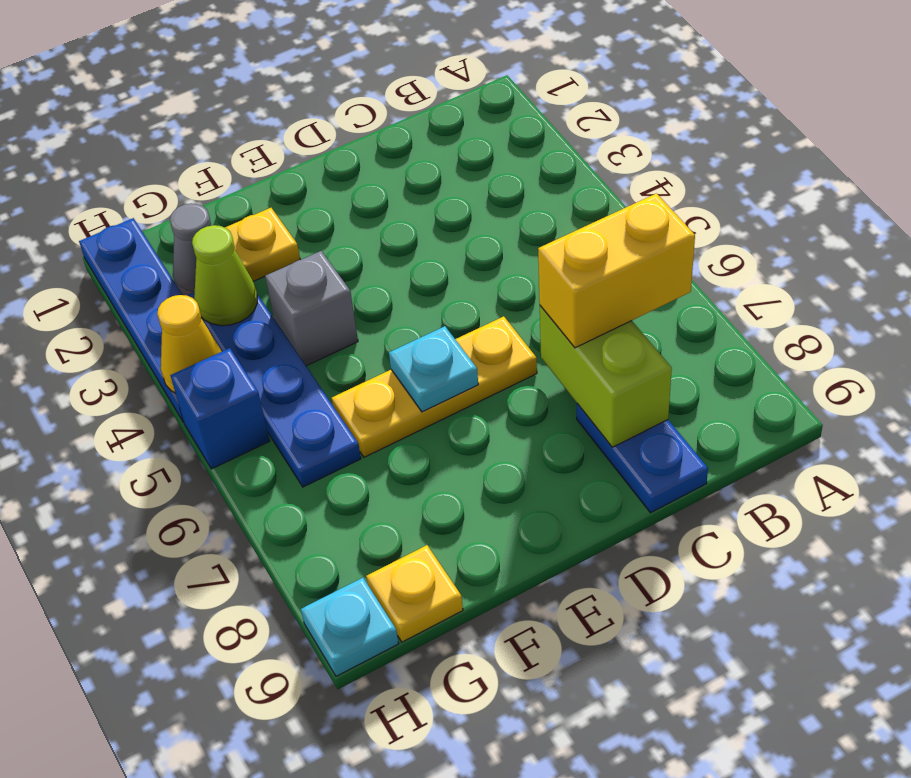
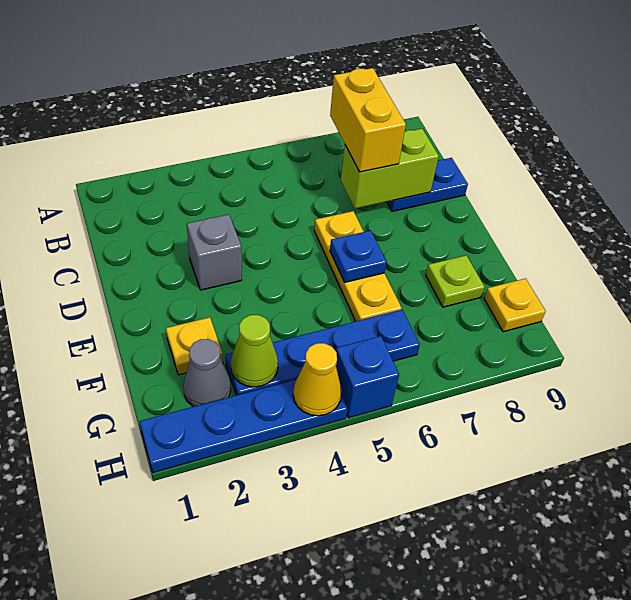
cyan 1x1 plate [389,326,478,412] -> blue 1x1 plate [330,230,387,283]
grey 1x1 brick [265,251,358,366] -> grey 1x1 brick moved to [187,214,242,290]
none -> lime 1x1 plate [426,255,485,307]
cyan 1x1 plate [301,578,399,676] -> none

